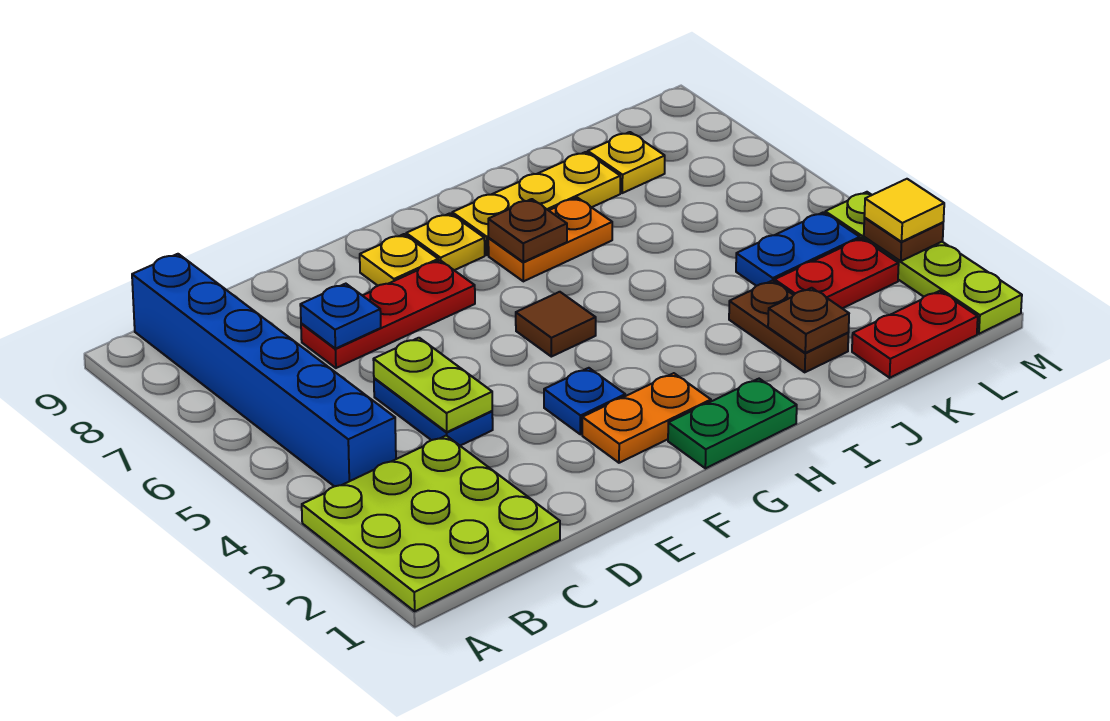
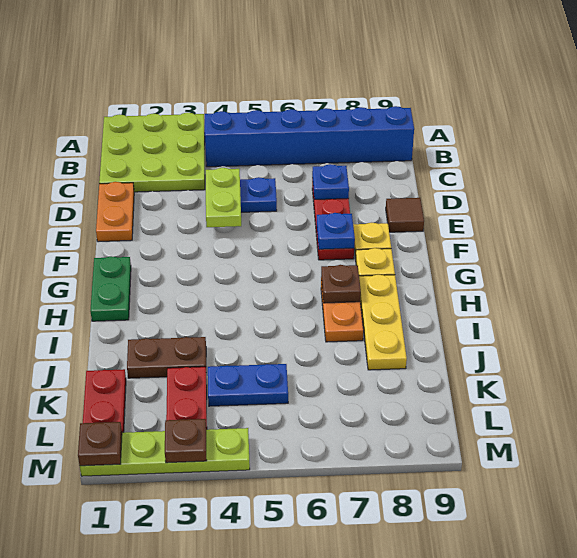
lime 1x2 plate [373,338,492,432] -> lime 1x2 plate turned to [206,168,241,227]
orange 1x2 plate [582,373,711,463] -> orange 1x2 plate moved to [96,182,134,242]
blue 1x1 plate [544,368,625,434] -> blue 1x1 plate moved to [317,213,355,249]
brown 1x1 tile [516,292,596,357] -> brown 1x1 tile moved to [386,198,424,232]
brown 1x1 plate [768,288,849,353] -> brown 1x1 plate moved to [78,422,122,466]
blue 1x2 plate [736,212,860,286] -> blue 1x2 plate turned to [208,364,288,406]
yellow 1x1 plate [588,132,665,193] -> none
yellow 1x1 tile [864,179,944,242] -> none

